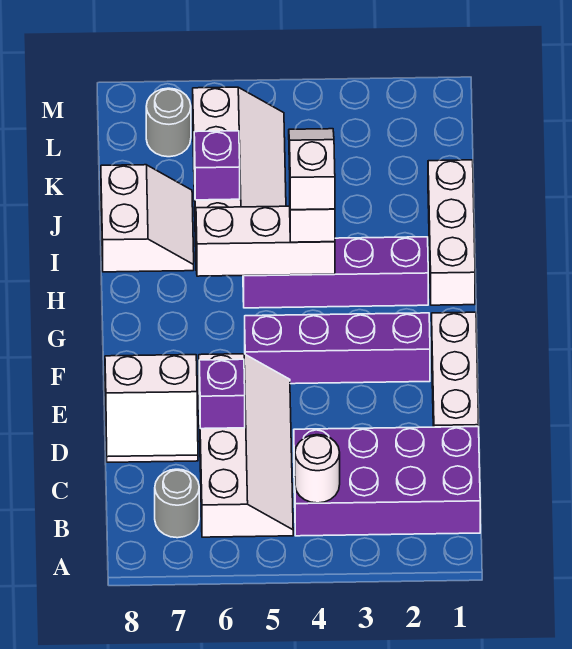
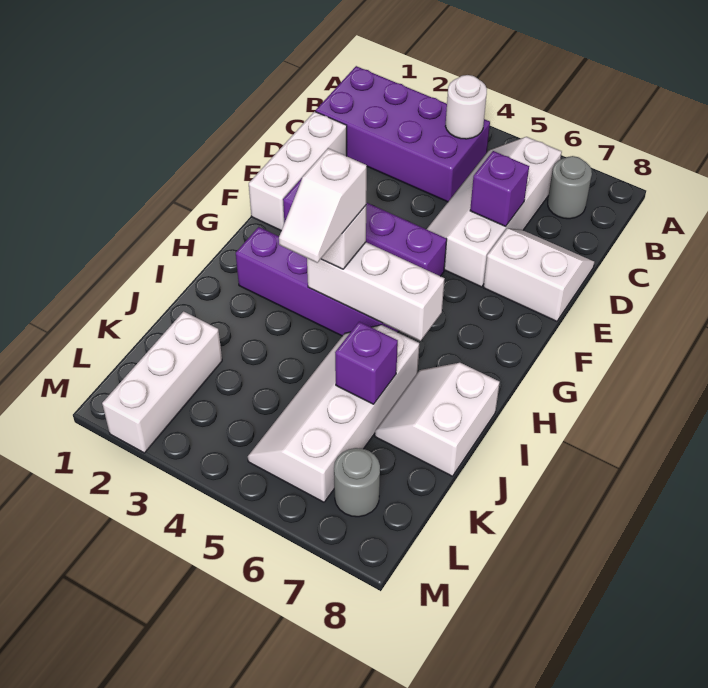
white 1x3 brick [428,160,475,305] -> white 1x3 brick moved to [102,311,222,453]

